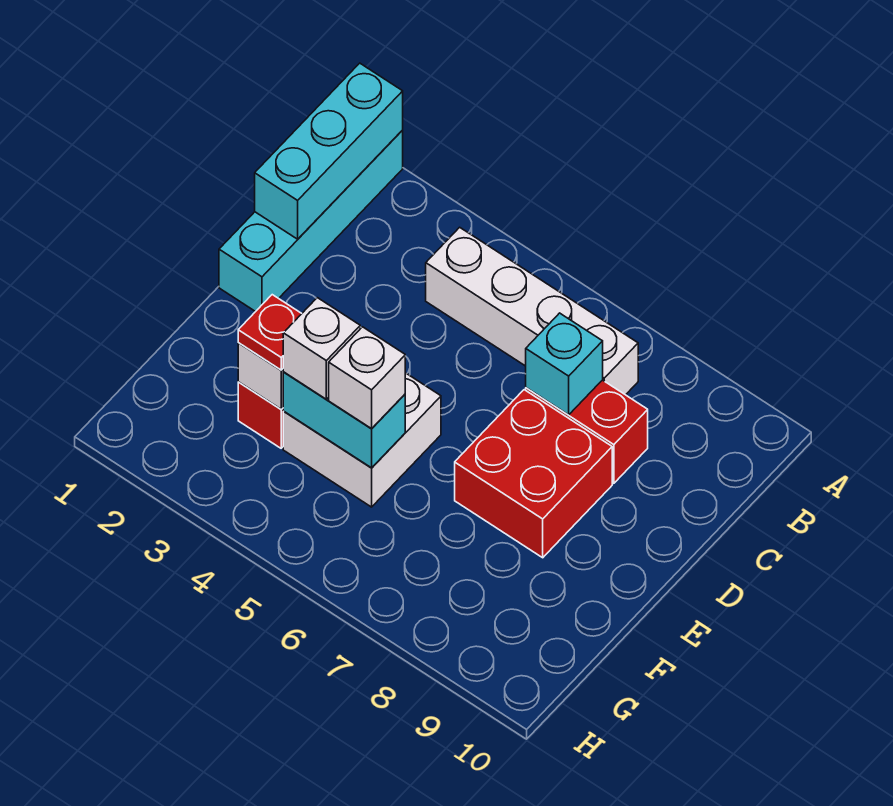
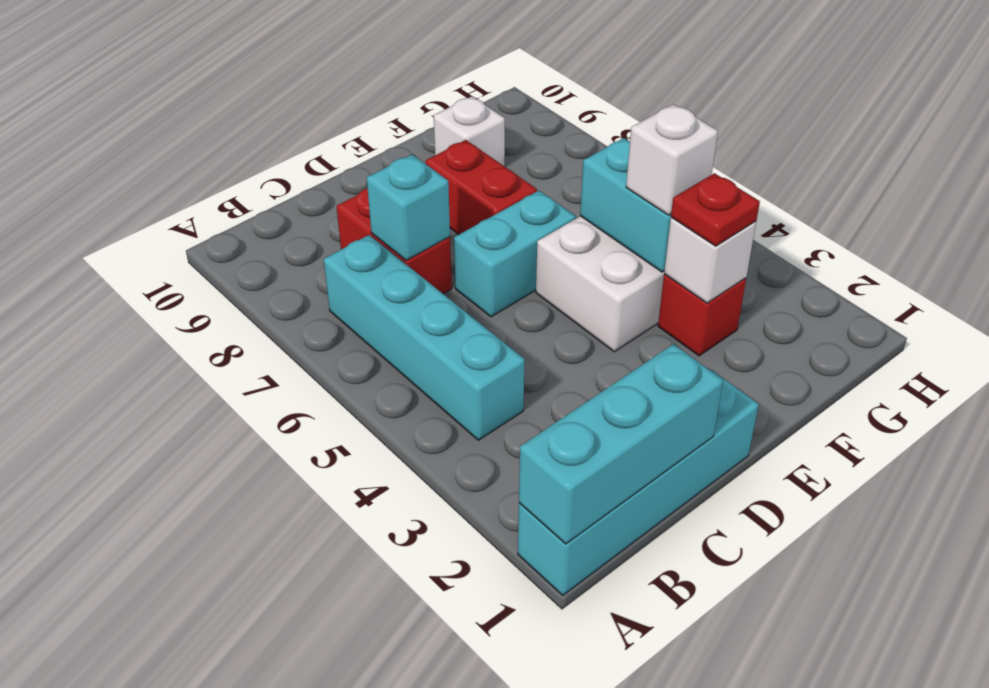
white 1x4 brick [426,227,638,395] -> cyan 1x4 brick [324,235,525,440]
none -> cyan 1x2 brick [454,191,576,317]
red 2x2 brick [455,390,612,558] -> red 1x2 brick [426,140,537,235]
white 1x1 brick [329,327,405,429] -> white 1x1 brick moved to [434,96,505,166]

